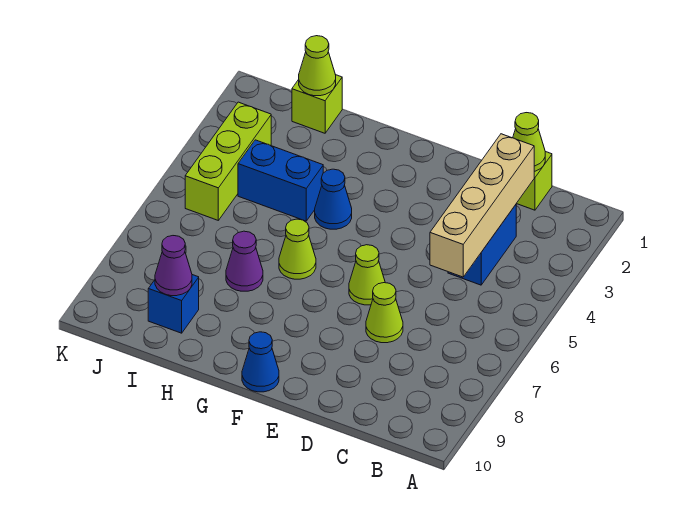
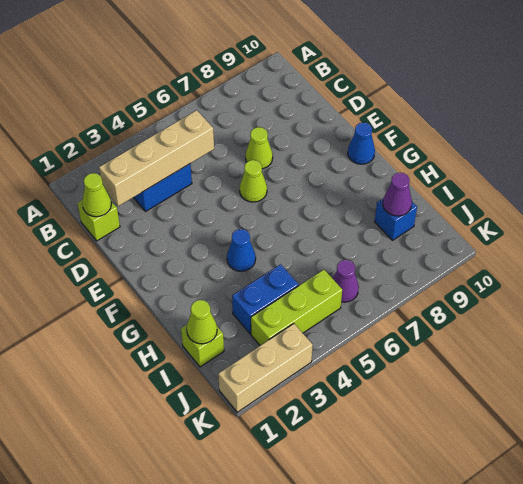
lime 1x1 cone [279,219,316,279] -> none
blue 1x2 brick [238,140,323,221] -> blue 1x2 brick turned to [232,264,299,334]
purple 1x1 cone [226,231,263,291] -> purple 1x1 cone moved to [333,260,359,302]
none -> tan 1x3 brick [218,324,313,412]

